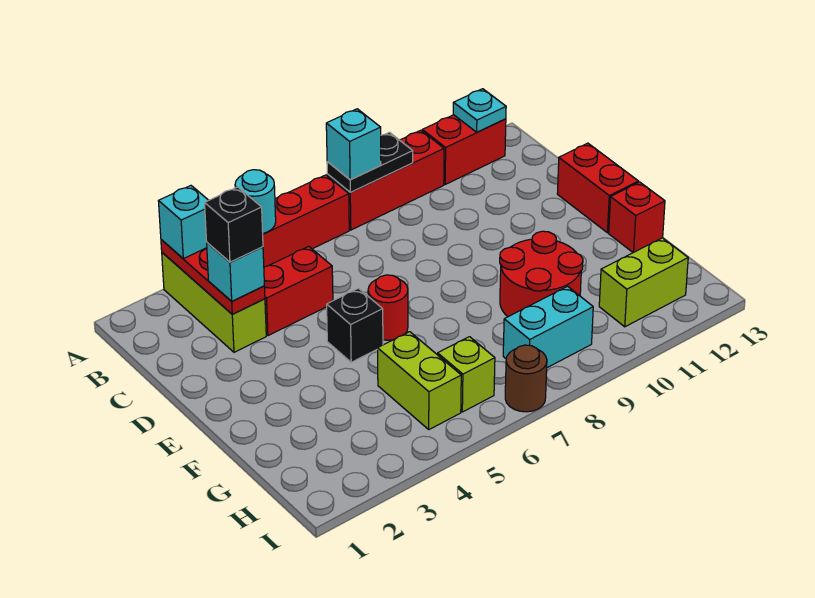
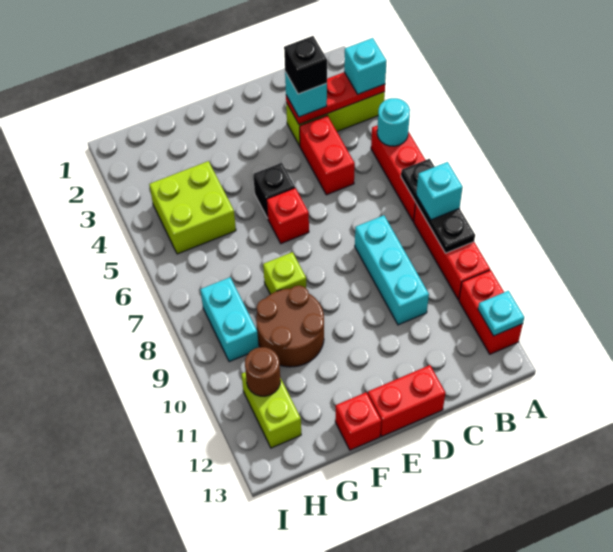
black 1x2 plate [327,132,413,192] -> black 1x3 plate [401,159,475,253]
none -> cyan 1x3 brick [355,215,429,325]
red 1x1 round brick [368,275,408,340] -> red 1x1 brick [267,188,309,244]
red 2x2 round brick [500,231,583,317] -> brown 2x2 round brick [256,286,324,367]
lime 1x2 brick [378,332,461,429] -> lime 2x2 brick [149,161,236,254]
lime 1x1 brick [438,337,495,412] -> lime 1x1 brick moved to [263,252,306,294]
brown 1x1 round brick [505,345,547,412] -> brown 1x1 round brick moved to [245,347,280,396]

